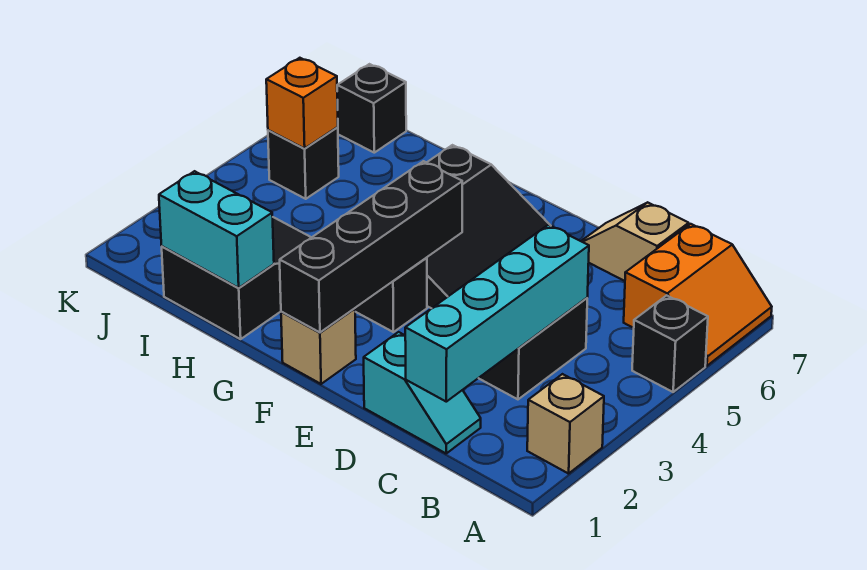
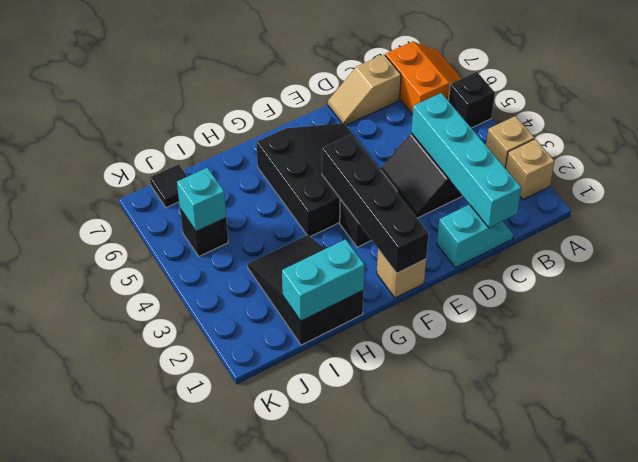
none -> tan 1x1 brick [486,116,534,168]
orange 1x1 brick [266,58,338,149] -> cyan 1x1 brick [177,168,226,231]
black 1x1 brick [337,64,406,153] -> black 1x1 tile [150,164,187,208]

